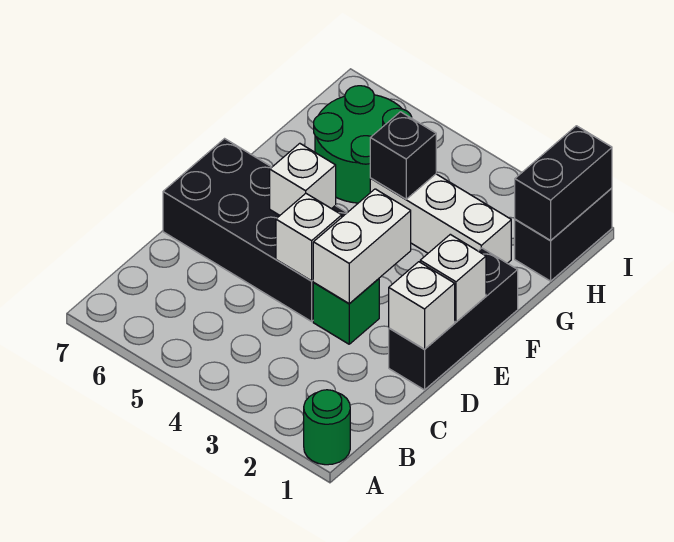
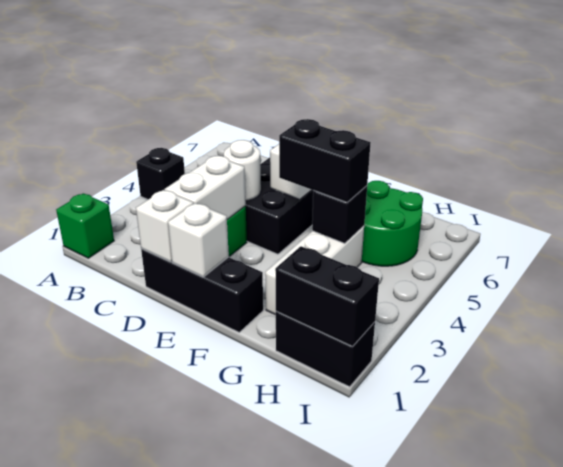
green 1x1 round brick [304,390,350,465] -> green 1x1 brick [56,193,114,258]
none -> black 1x1 brick [136,148,185,199]
white 1x2 brick [313,189,411,304] -> white 1x2 brick turned to [165,156,246,219]
white 1x1 brick [276,194,342,281] -> white 1x1 round brick [224,140,261,201]
none -> black 1x2 brick [279,119,371,202]

